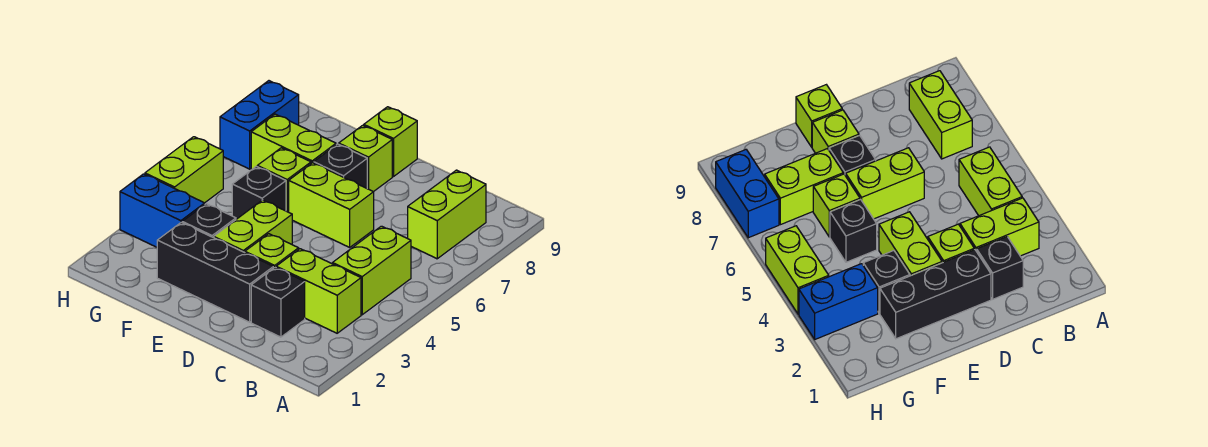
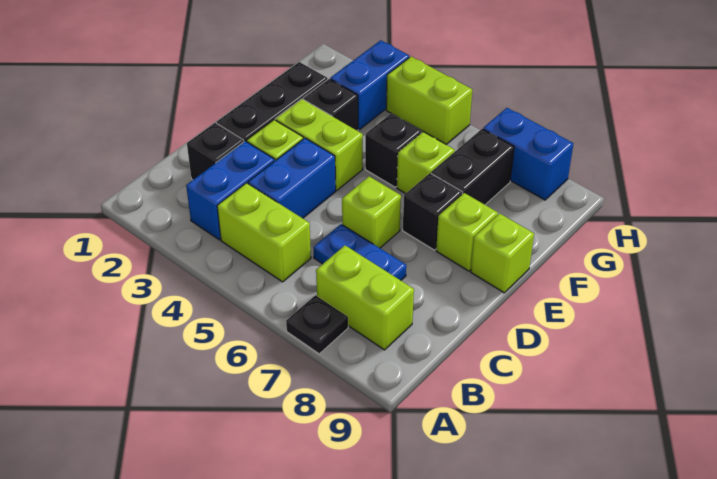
none -> black 1x1 plate [286,295,348,354]
lime 1x2 brick [276,249,361,333] -> blue 1x2 brick [186,141,275,240]
none -> blue 1x2 brick [248,138,336,218]
none -> blue 1x2 plate [313,224,406,280]
lime 1x2 brick [289,163,374,247] -> lime 1x1 brick [342,176,401,248]
lime 1x2 brick [251,114,336,170] -> black 1x2 brick [431,129,514,205]

